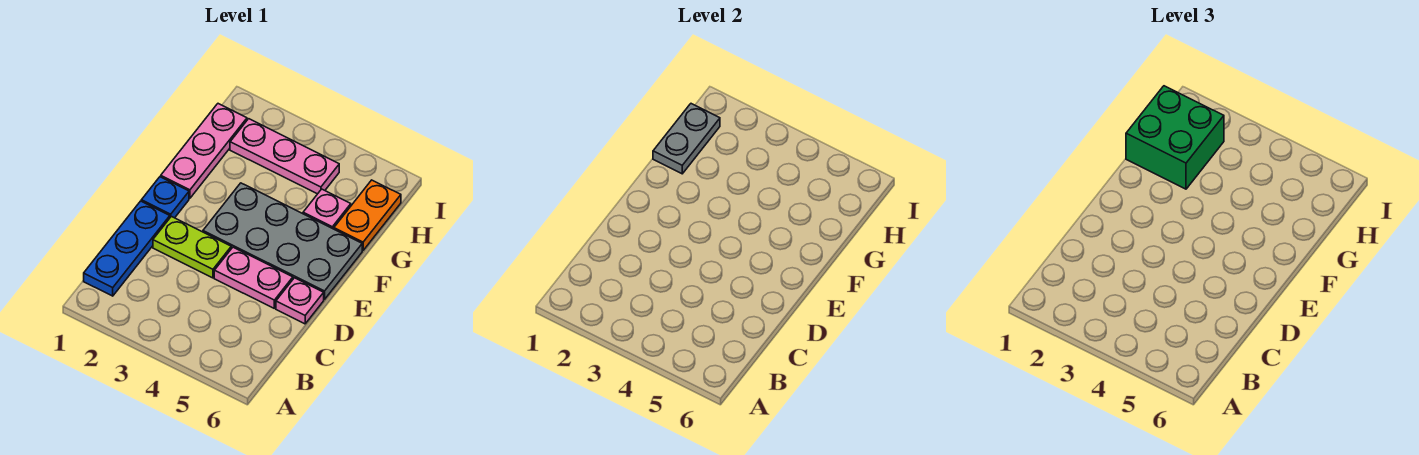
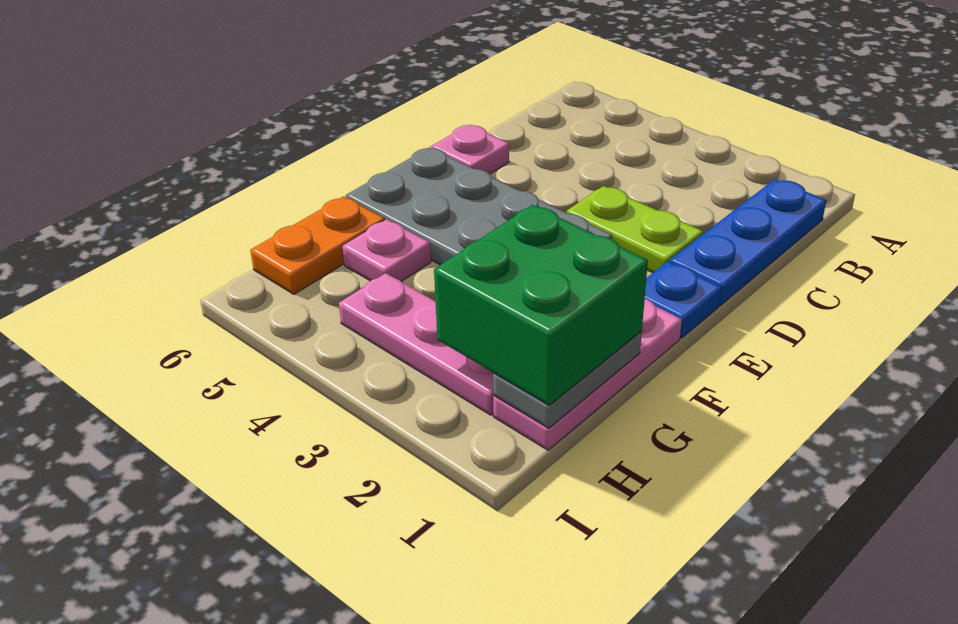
pink 1x2 plate [214,247,293,308] -> none

